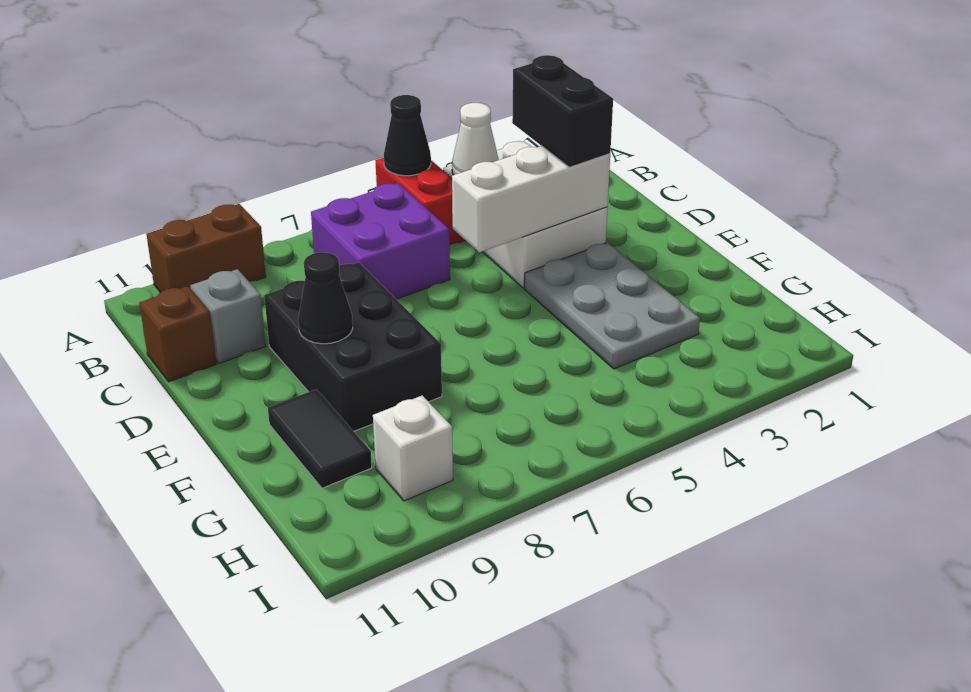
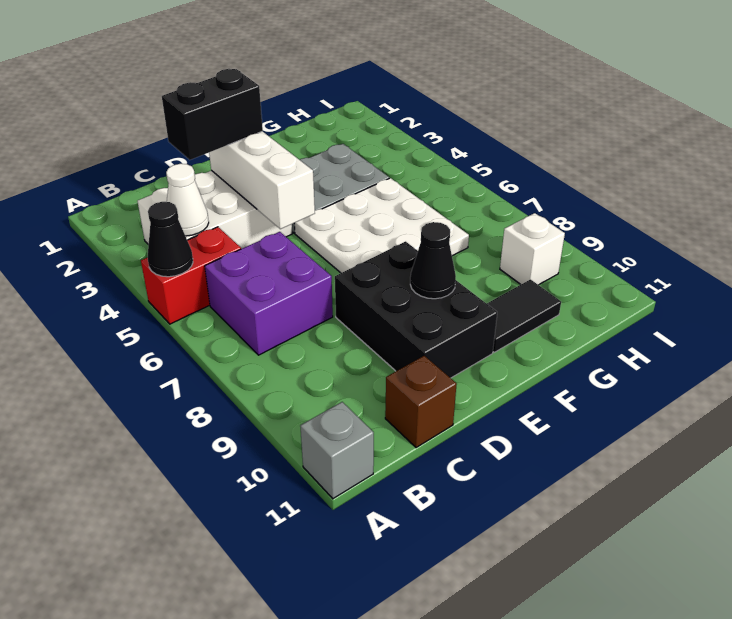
brown 1x2 brick [146,204,266,292] -> none
grey 1x1 brick [190,269,266,363] -> grey 1x1 brick moved to [300,402,374,499]
black 2x3 brick [264,262,442,431] -> black 2x3 brick turned to [335,241,497,378]
none -> white 3x3 plate [294,178,469,273]

